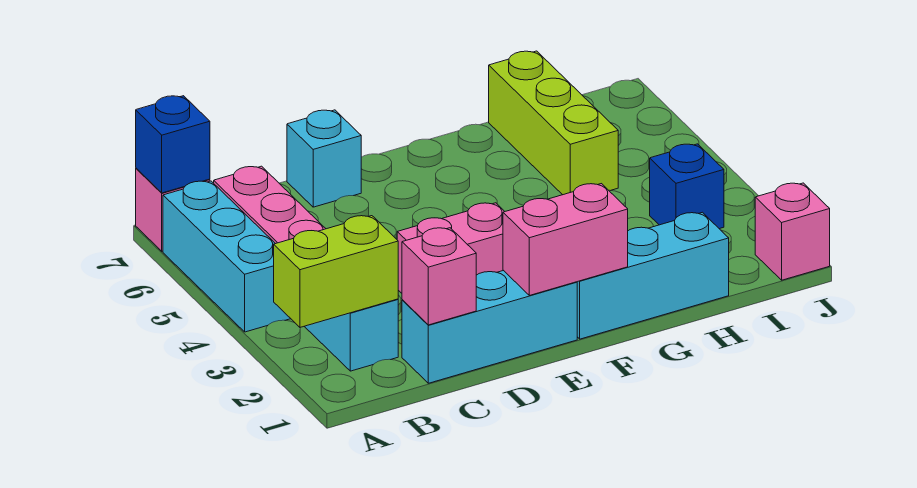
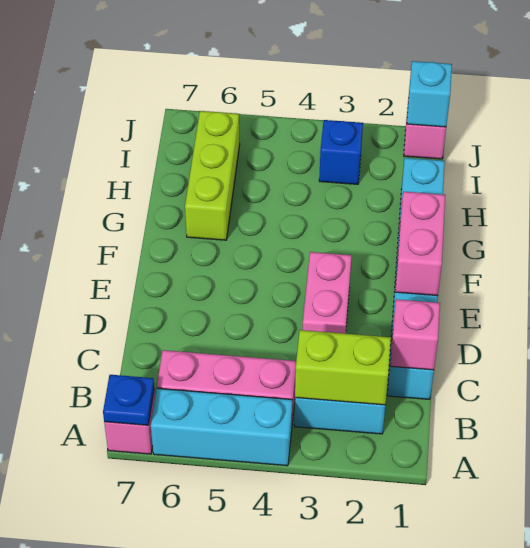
lime 1x2 brick [274,216,398,327] -> lime 1x2 brick turned to [295,330,391,405]
blue 1x1 brick [136,96,210,193] -> blue 1x1 plate [103,375,154,425]
cyan 1x1 brick [287,110,361,207] -> cyan 1x1 brick moved to [407,61,452,127]
lime 1x3 brick [489,51,618,195] -> lime 1x3 brick turned to [185,111,240,240]

